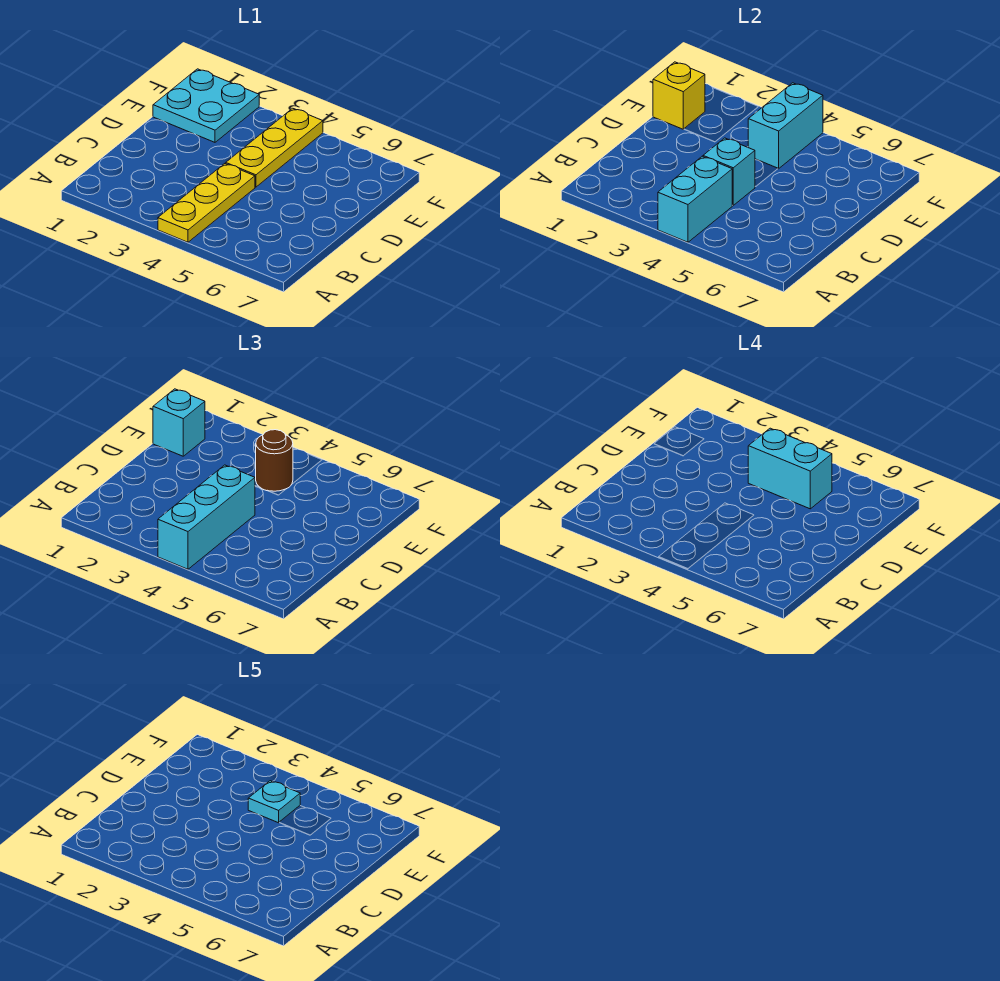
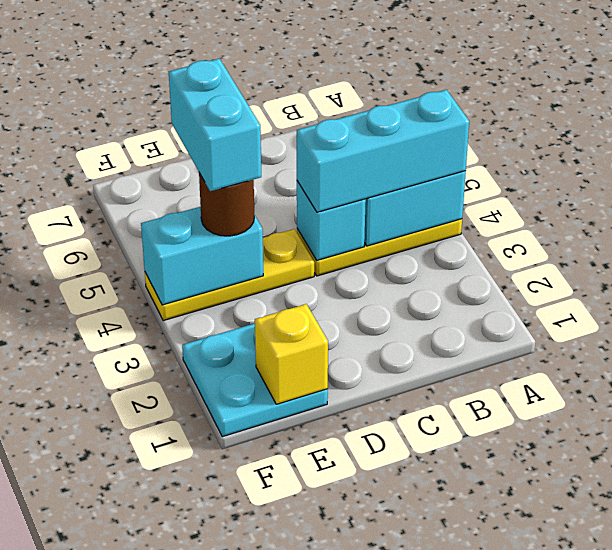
cyan 1x1 brick [153,389,205,456] -> none
cyan 1x1 plate [248,781,300,823] -> none

